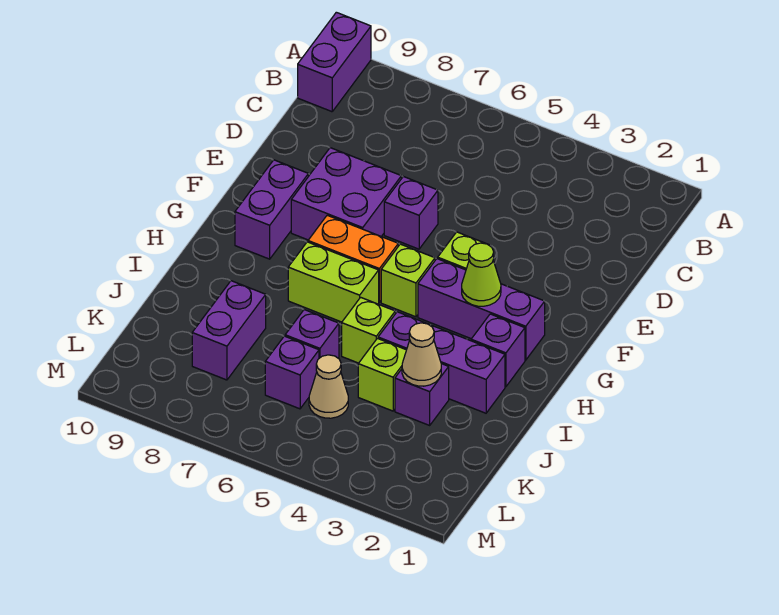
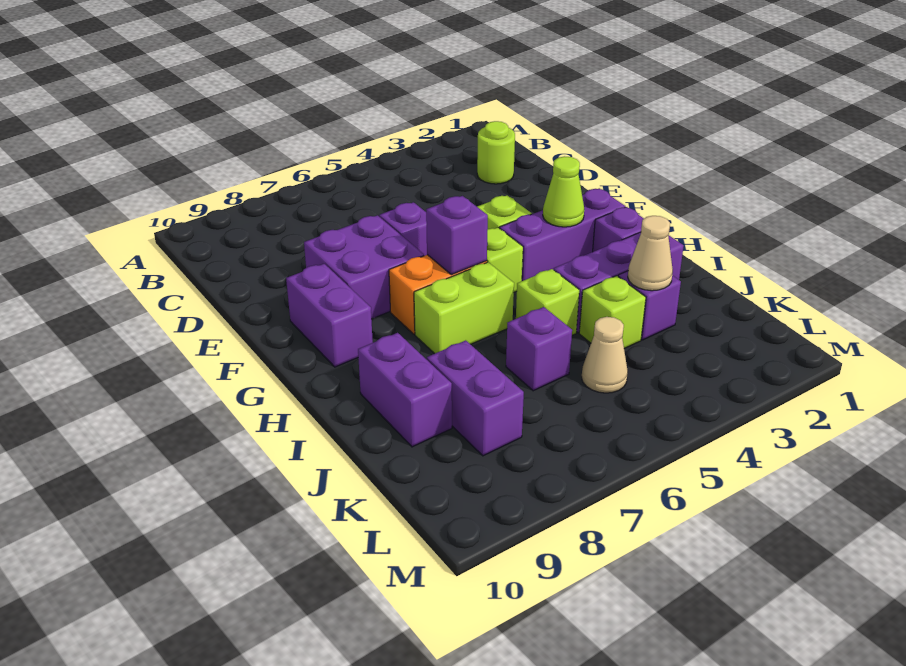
purple 1x2 brick [298,12,371,112] -> purple 1x2 brick moved to [358,333,452,447]
none -> lime 1x1 round brick [477,121,515,184]
purple 1x1 brick [265,336,319,409] -> purple 1x1 brick moved to [426,196,488,275]

